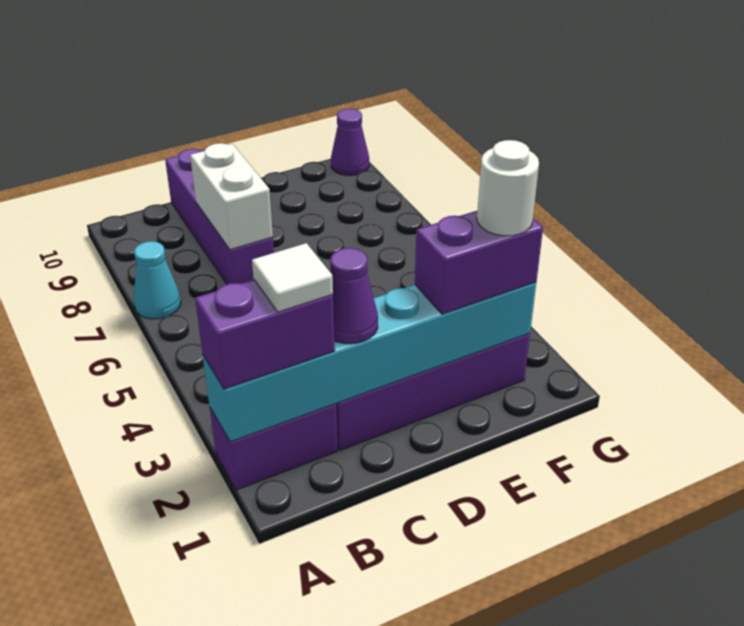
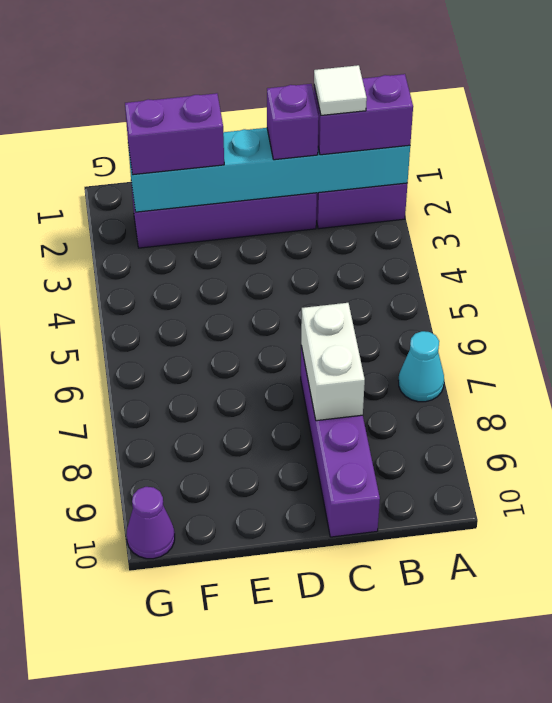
purple 1x1 cone [330,248,378,344] -> purple 1x1 brick [267,84,319,160]
white 1x1 round brick [477,140,539,236] -> none

